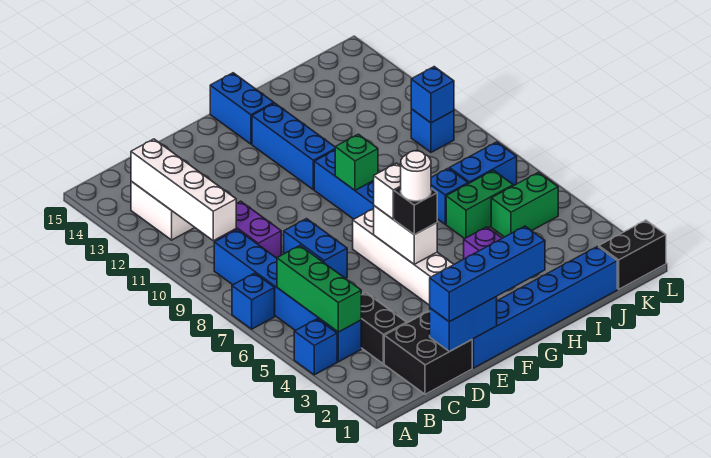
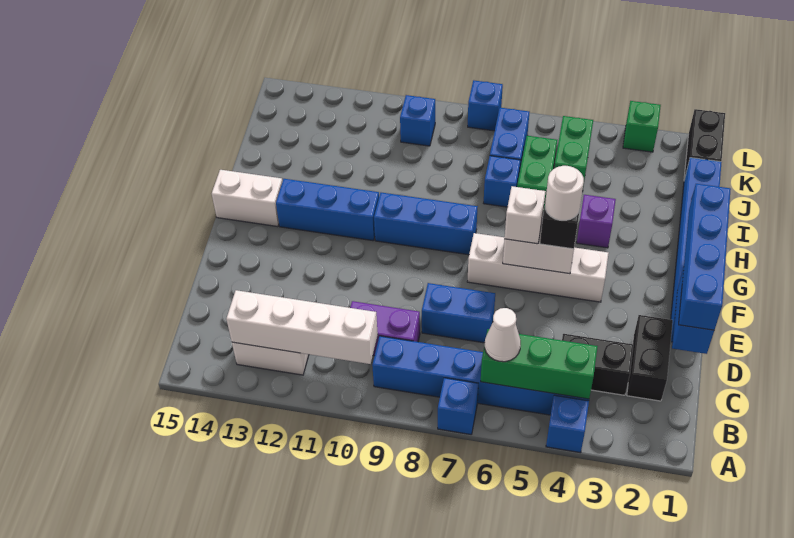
none -> white 1x1 cone [485,308,521,362]
black 2x2 brick [384,311,472,394] -> black 1x2 brick [627,315,673,401]
green 1x1 brick [335,134,378,190] -> green 1x1 brick moved to [623,101,661,152]
blue 1x2 brick [210,73,274,144] -> white 1x2 brick [212,170,282,227]
blue 1x1 brick [411,67,454,123] -> blue 1x1 brick moved to [468,80,503,131]

